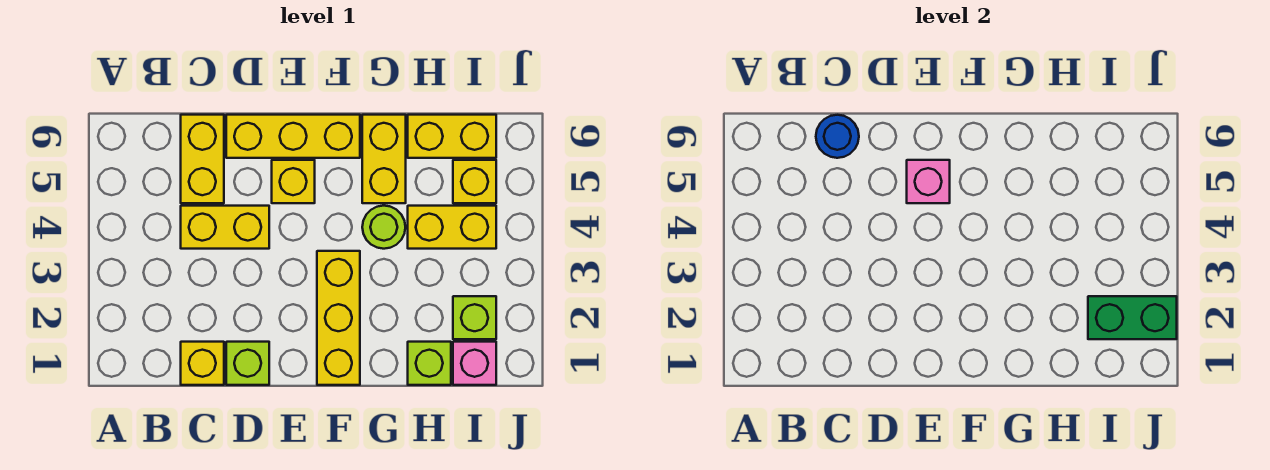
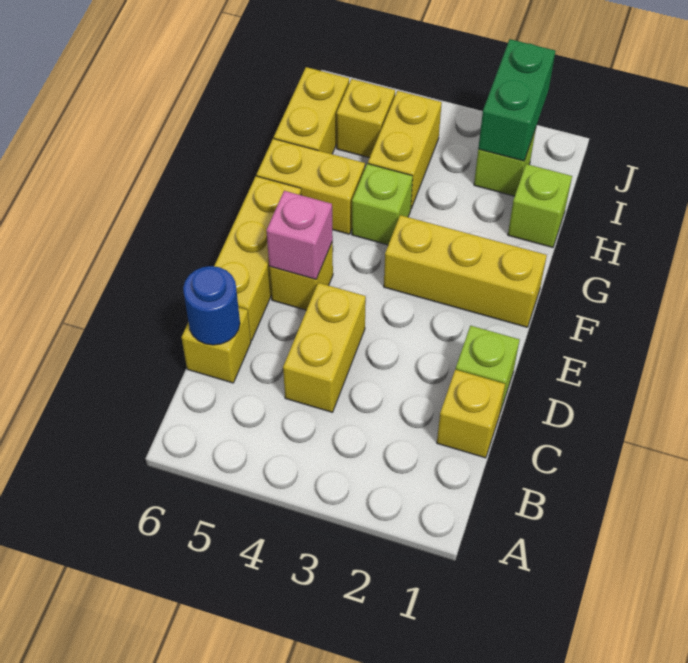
yellow 1x2 brick [181,115,224,203] -> yellow 1x1 brick [181,307,251,383]
lime 1x1 round brick [362,206,405,249] -> lime 1x1 brick [352,164,413,245]
pink 1x1 brick [453,342,496,385] -> none

